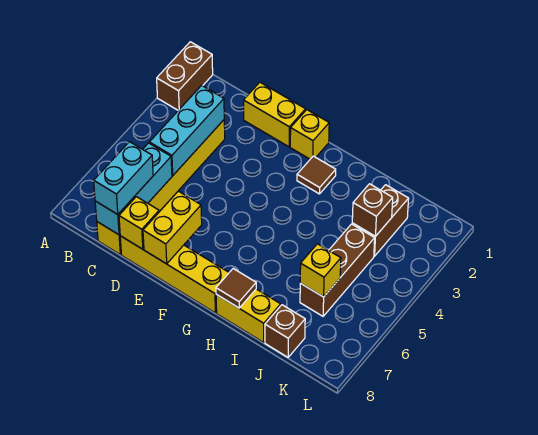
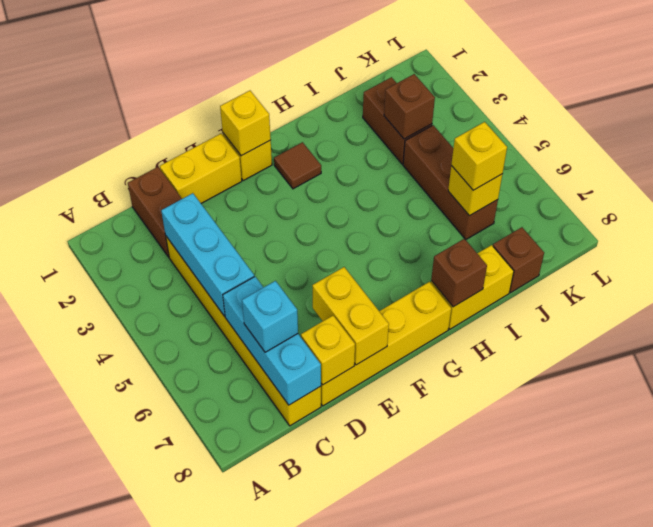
brown 1x2 brick [157,42,213,110] -> brown 1x2 brick moved to [128,167,182,257]
cyan 1x2 brick [94,142,153,214] -> cyan 1x1 brick [242,281,298,352]
none -> yellow 1x1 brick [220,91,271,156]
brown 1x1 tile [216,269,256,308] -> brown 1x1 brick [431,239,487,307]
none -> yellow 1x1 brick [451,122,507,190]

